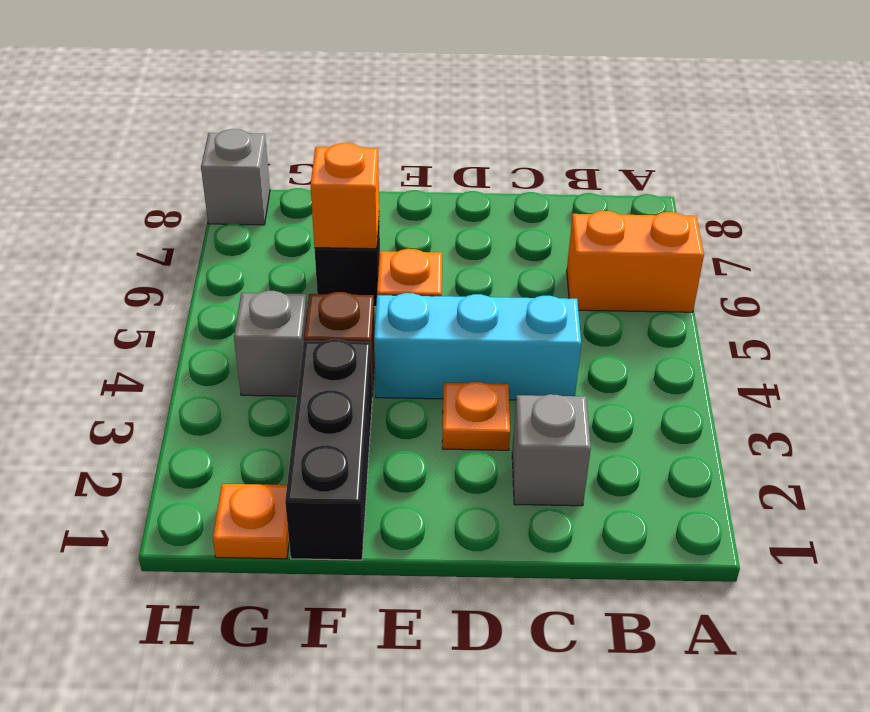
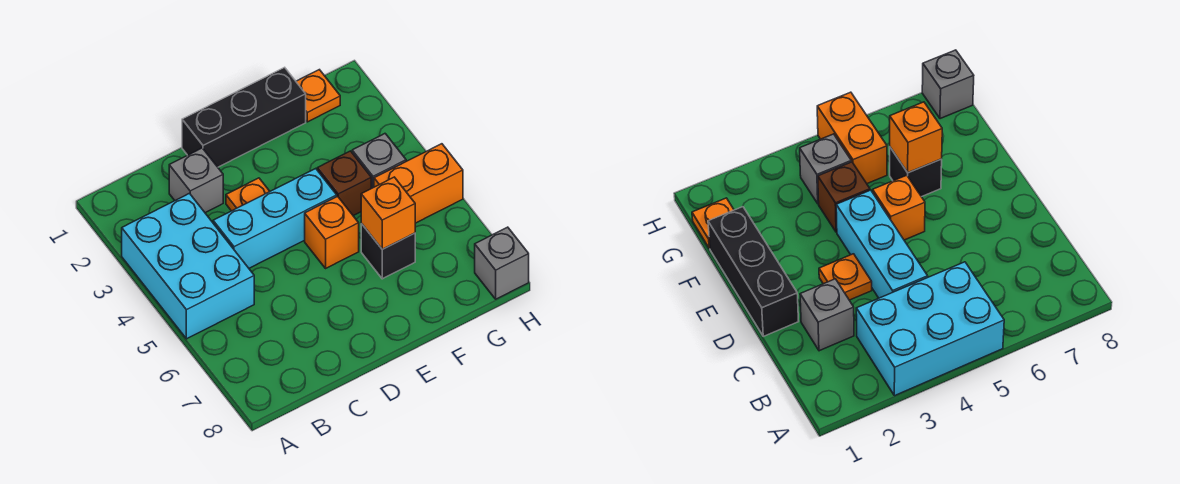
none -> cyan 2x3 brick [122,193,254,339]
orange 1x2 brick [567,211,704,312] -> orange 1x2 brick moved to [374,144,463,223]
black 1x3 brick [285,339,372,560] -> black 1x3 brick turned to [182,67,306,167]

